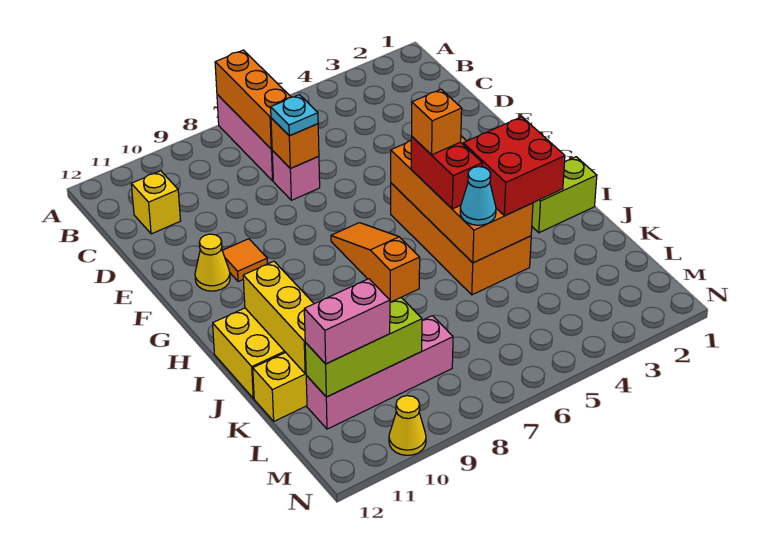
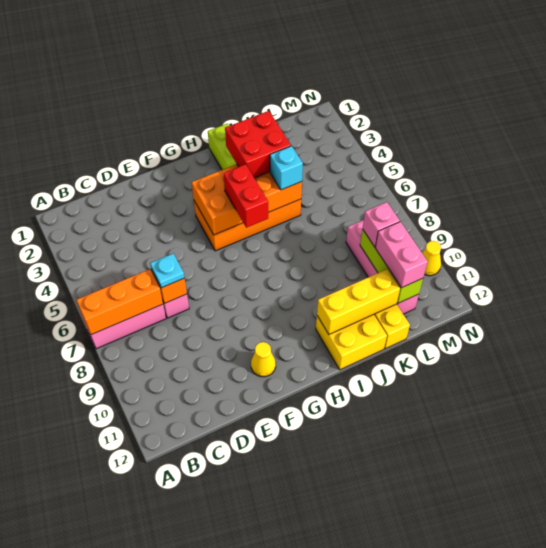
yellow 1x1 brick [131,171,181,234] -> none
orange 1x1 tile [222,239,267,282] -> none
orange 1x3 slope [331,223,420,302] -> none
red 1x2 brick [411,137,482,209] -> red 1x2 brick turned to [224,164,268,228]
orange 1x1 brick [412,89,462,155] -> none
cyan 1x1 cone [460,167,496,225] -> cyan 1x1 brick [270,146,303,190]
none -> pink 1x1 brick [363,202,400,247]

